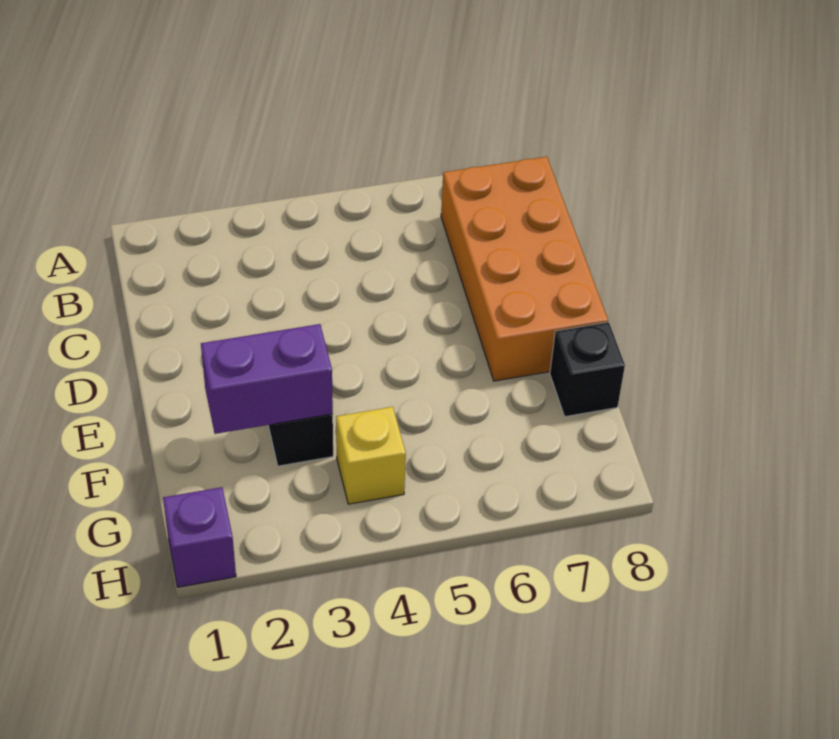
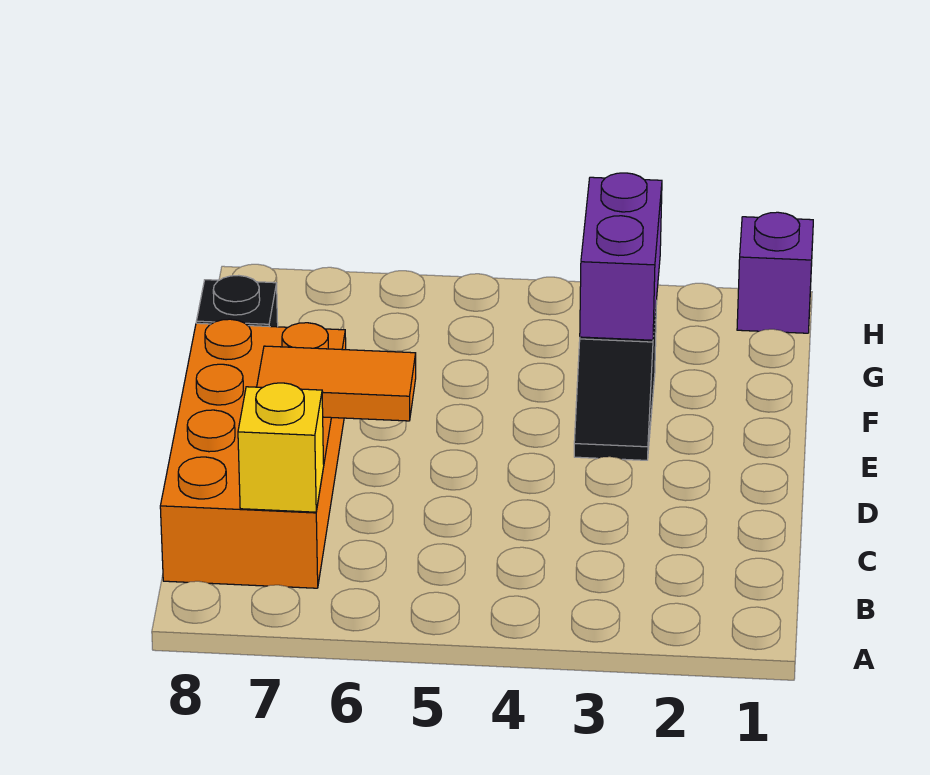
none -> orange 1x2 tile [257,346,416,421]
purple 1x2 brick [201,324,333,434] -> purple 1x2 brick turned to [580,173,662,340]
yellow 1x1 brick [336,407,406,504] -> yellow 1x1 brick moved to [238,383,324,512]

